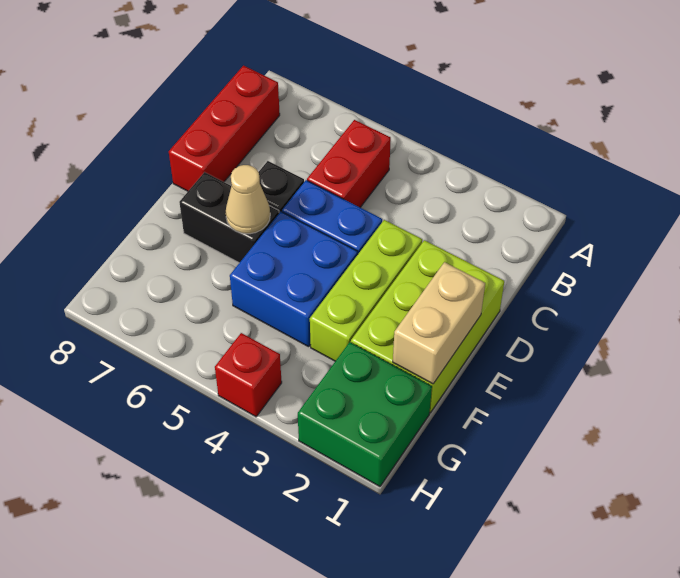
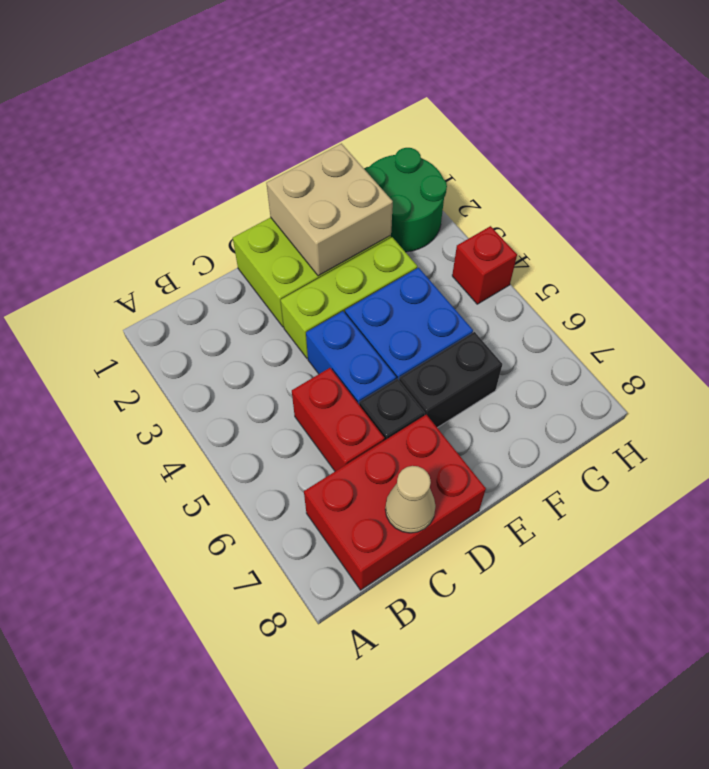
red 1x2 brick [307,120,391,207] -> red 1x2 brick turned to [292,368,385,471]
red 1x3 brick [169,66,280,191] -> red 2x3 brick [304,414,486,590]
tan 1x2 brick [393,262,485,384] -> tan 2x2 brick [266,144,393,276]
black 1x2 brick [179,172,279,263] -> black 1x2 brick turned to [399,332,502,428]
tan 1x1 cone [226,165,270,234] -> tan 1x1 cone moved to [385,466,436,533]
green 2x2 brick [298,342,432,486] -> green 2x2 round brick [365,148,447,252]

